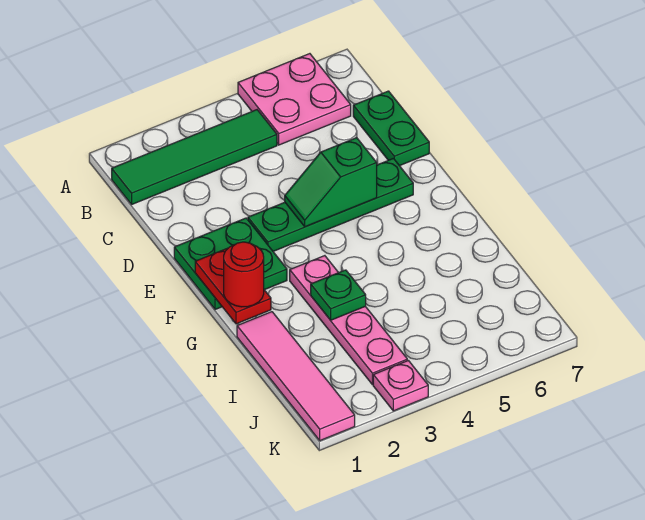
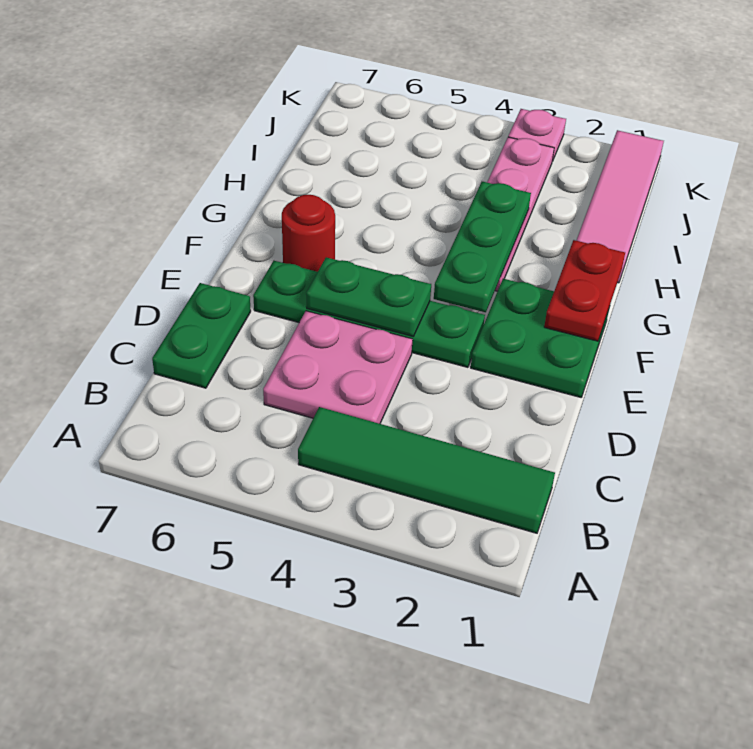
pink 2x2 plate [238,54,351,145] -> pink 2x2 plate moved to [263,311,413,424]
green 1x2 slope [285,138,377,227] -> green 1x2 plate [306,257,431,336]
red 1x1 round brick [224,242,264,307] -> red 1x1 round brick moved to [282,195,335,272]
green 1x1 plate [311,270,366,320] -> green 1x3 plate [434,182,531,312]

